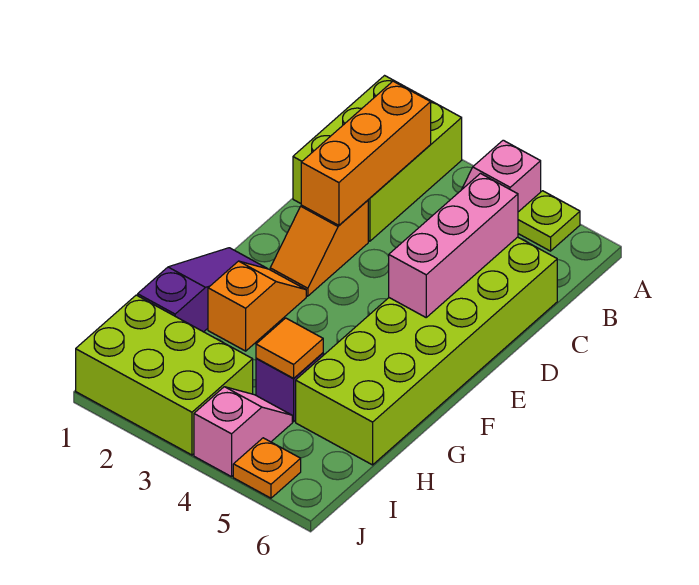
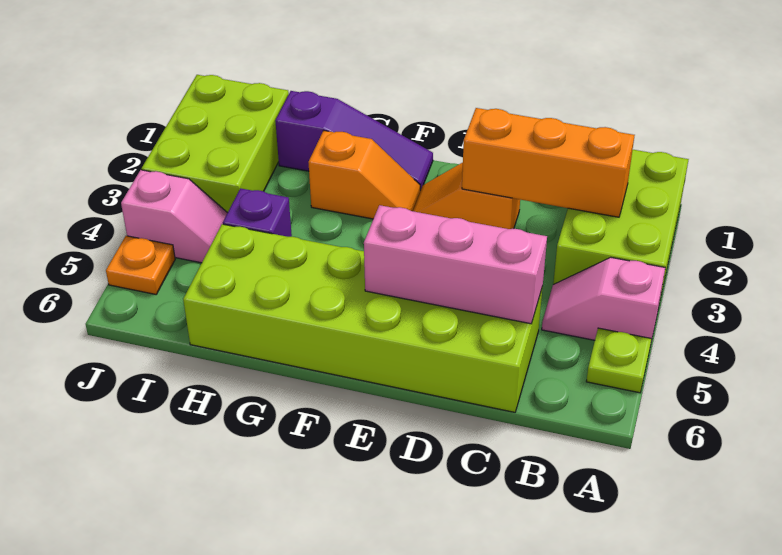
lime 2x3 brick [293,76,462,241] -> lime 2x3 brick turned to [553,150,689,304]
orange 1x1 tile [256,318,323,378] -> none

